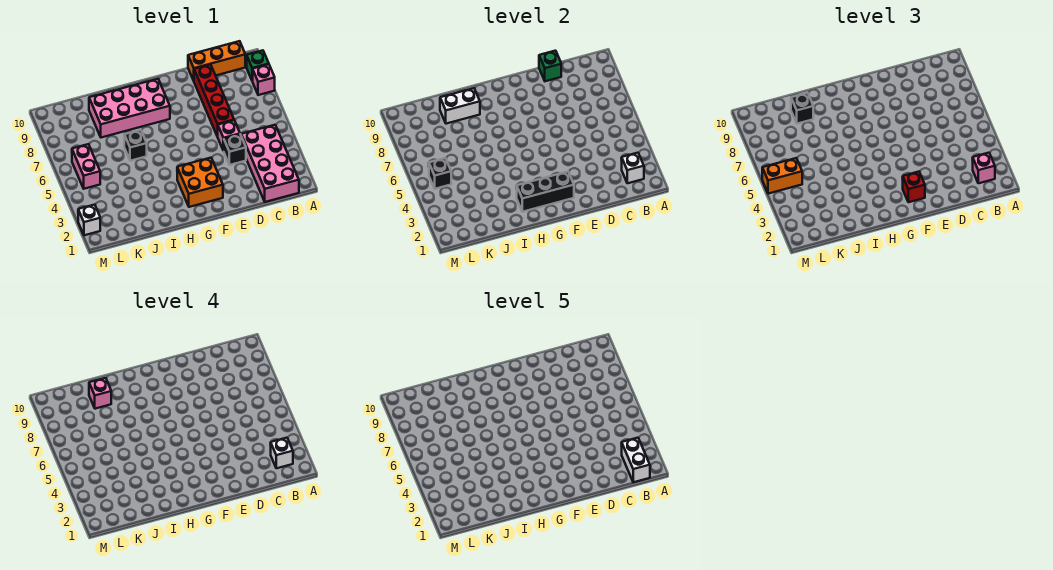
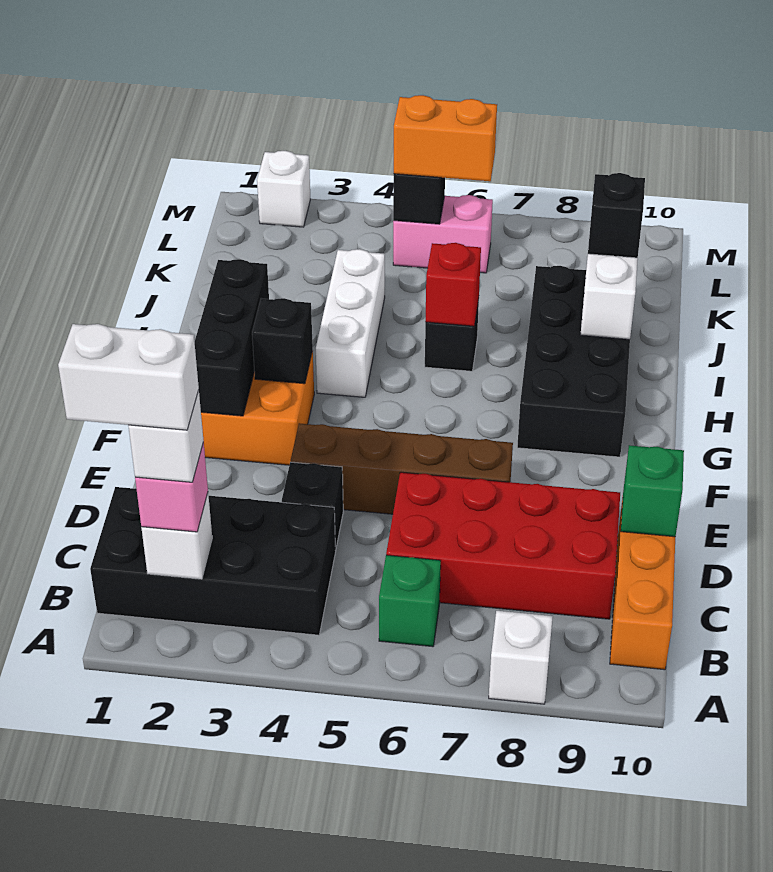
pink 1x1 brick [253,64,275,95] -> white 1x1 brick [489,611,553,704]
green 1x1 brick [247,50,269,81] -> green 1x1 brick moved to [379,555,441,647]
pink 2x4 brick [241,125,299,202] -> black 2x4 brick [90,487,336,635]
pink 1x1 brick [218,120,240,151] -> none
red 1x4 brick [194,65,234,137] -> red 2x4 brick [386,472,620,619]
none -> brown 1x4 brick [291,423,513,514]
red 1x1 brick [902,172,925,202] -> red 1x1 brick moved to [425,243,481,326]
none -> black 1x1 brick [252,298,313,384]
pink 2x4 brick [89,79,170,138] -> black 2x4 brick [517,266,630,457]
none -> white 1x3 brick [316,249,385,397]
pink 1x1 brick [89,378,111,409] -> none
orange 1x2 brick [762,158,802,194] -> orange 1x2 brick turned to [394,95,497,181]

